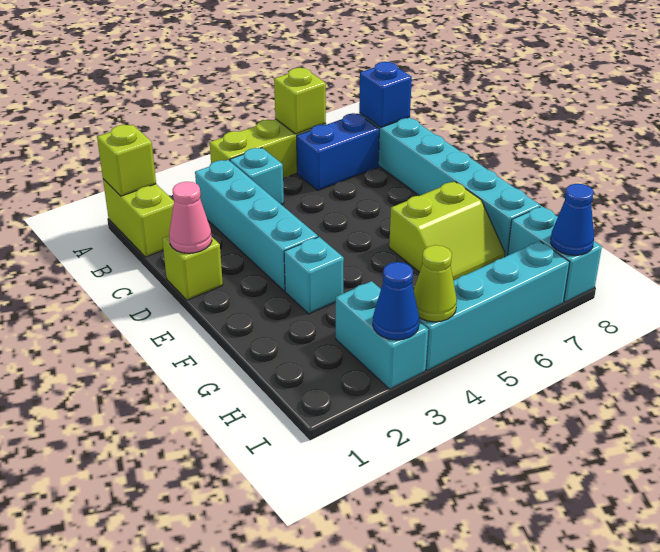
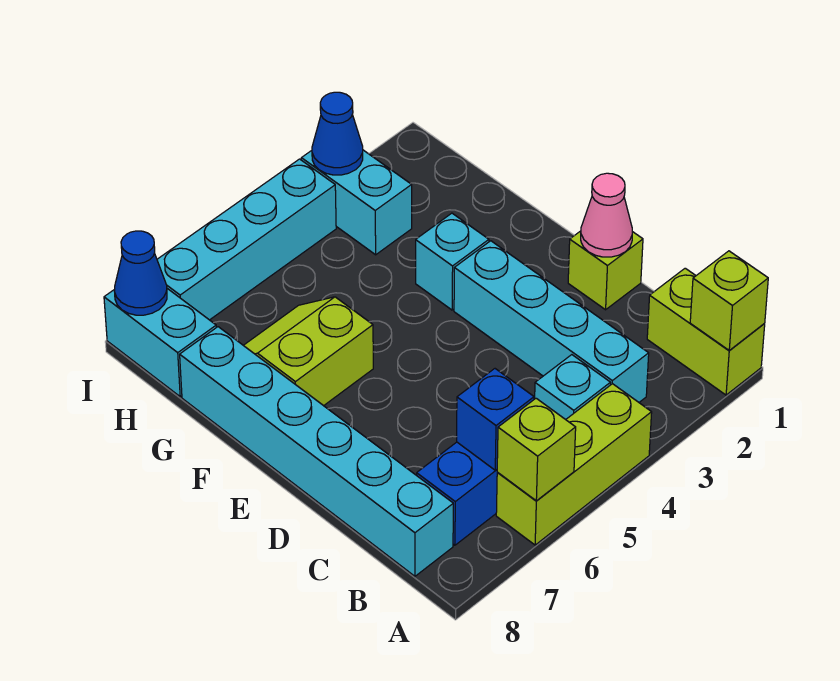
blue 1x1 brick [359,62,412,127] -> blue 1x1 brick moved to [457,369,534,470]
lime 1x1 cone [414,245,457,322] -> none

